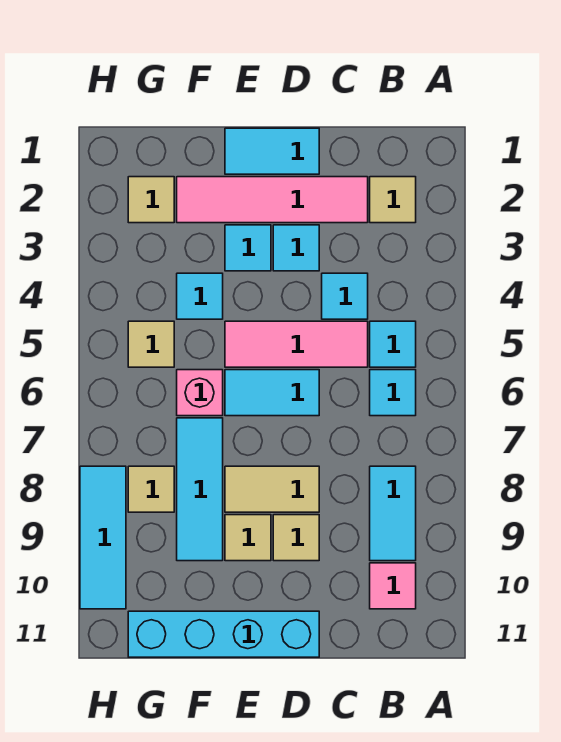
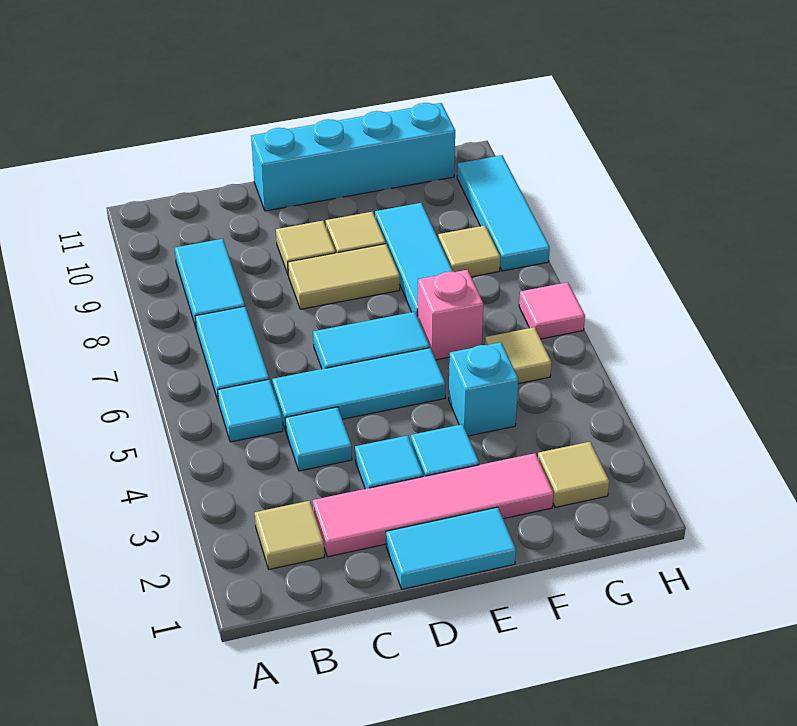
cyan 1x1 tile [370,370,416,416] -> cyan 1x2 tile [195,306,269,403]
pink 1x1 tile [370,563,416,609] -> pink 1x1 tile moved to [519,282,585,339]
pink 1x3 tile [225,321,368,367] -> cyan 1x3 tile [272,348,446,431]
cyan 1x1 tile [177,273,223,319] -> cyan 1x1 brick [449,342,518,436]

